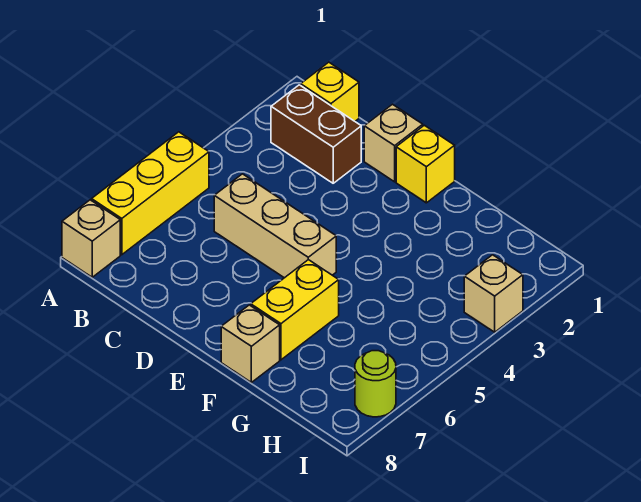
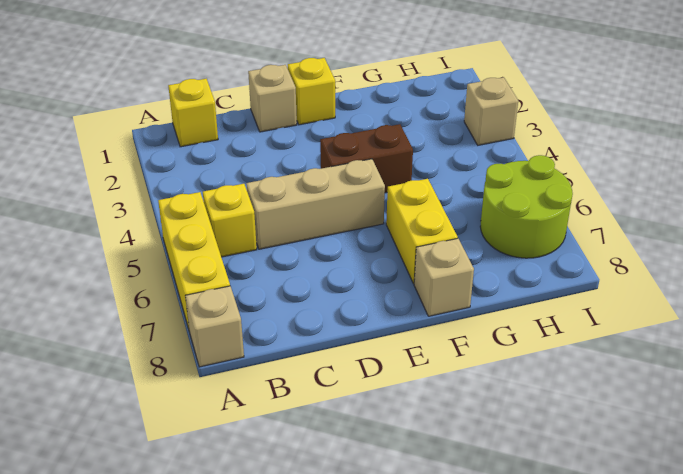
brown 1x2 brick [271,85,361,183] -> brown 1x2 brick moved to [320,124,413,193]
none -> yellow 1x1 brick [203,184,257,257]
lime 1x1 round brick [355,351,396,417] -> lime 2x2 round brick [480,155,573,258]

